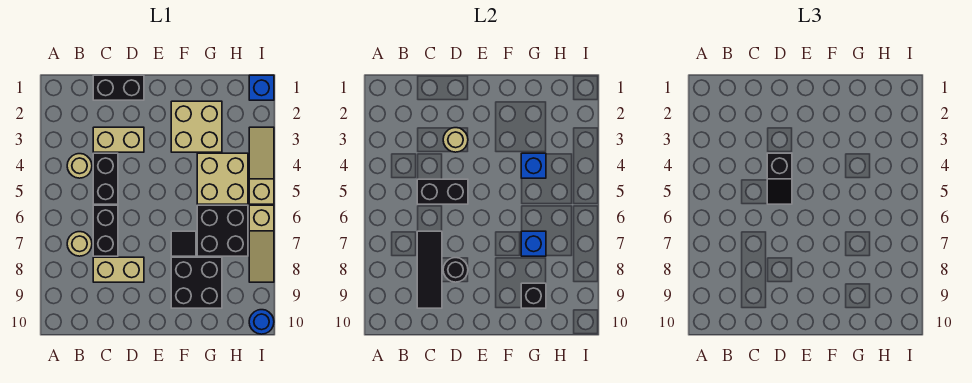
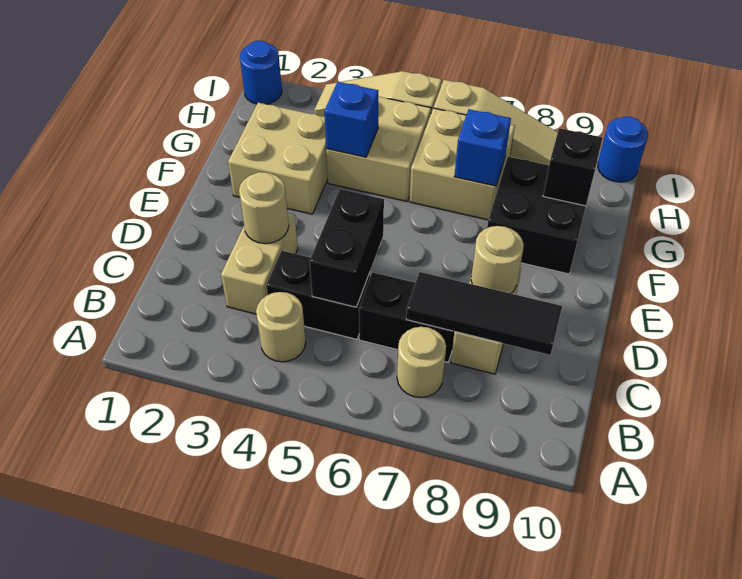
black 1x2 brick [93,75,144,100] -> none
black 1x2 slope [767,153,792,204] -> none
black 1x1 round brick [443,258,468,282] -> tan 1x1 round brick [471,226,524,294]
black 1x1 tile [171,231,196,256] -> none
black 2x2 brick [197,205,248,256] -> tan 2x2 brick [410,108,515,220]
blue 1x1 brick [249,75,274,100] -> blue 1x1 round brick [240,41,282,104]

